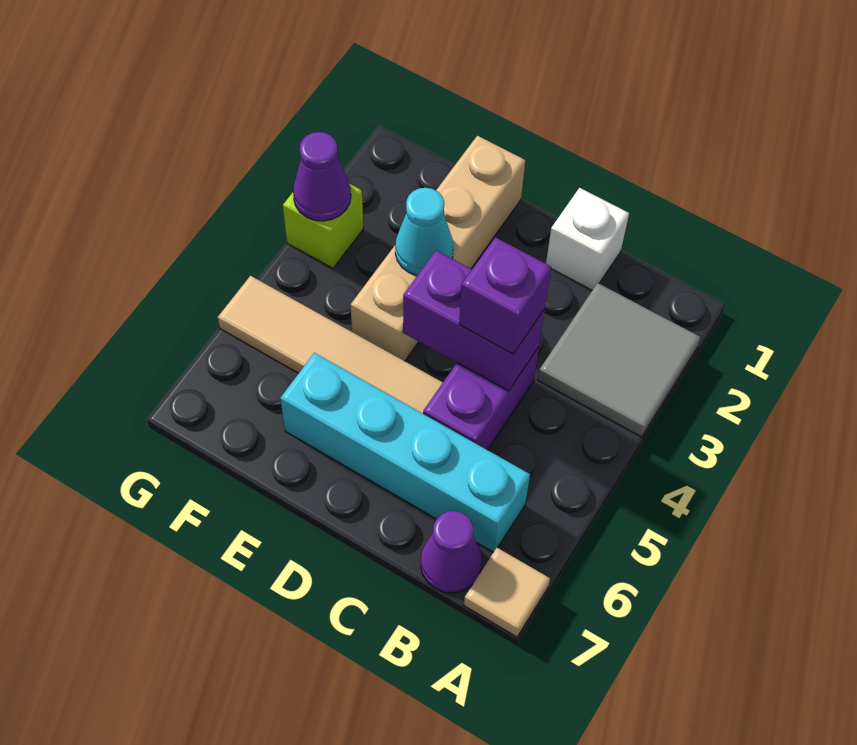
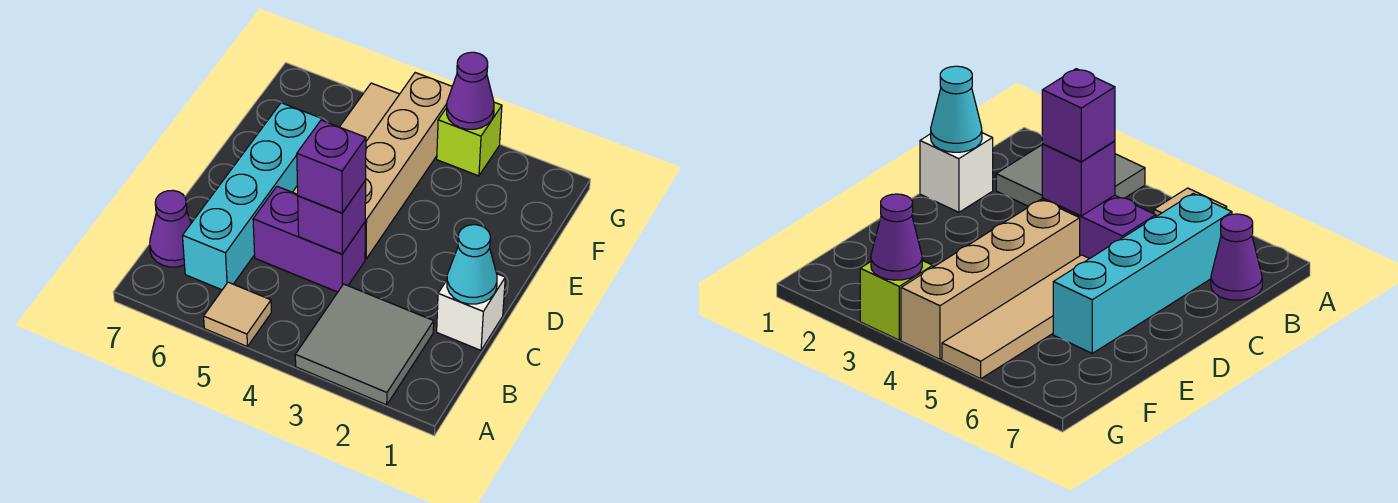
tan 1x1 tile [464,548,550,637] -> tan 1x1 tile moved to [204,282,271,347]
purple 1x2 brick [403,250,545,391] -> purple 1x1 brick [298,180,366,254]
tan 1x4 brick [351,136,525,361] -> tan 1x4 brick turned to [365,73,452,259]
cyan 1x1 cone [395,188,454,275] -> cyan 1x1 cone moved to [447,225,497,304]

